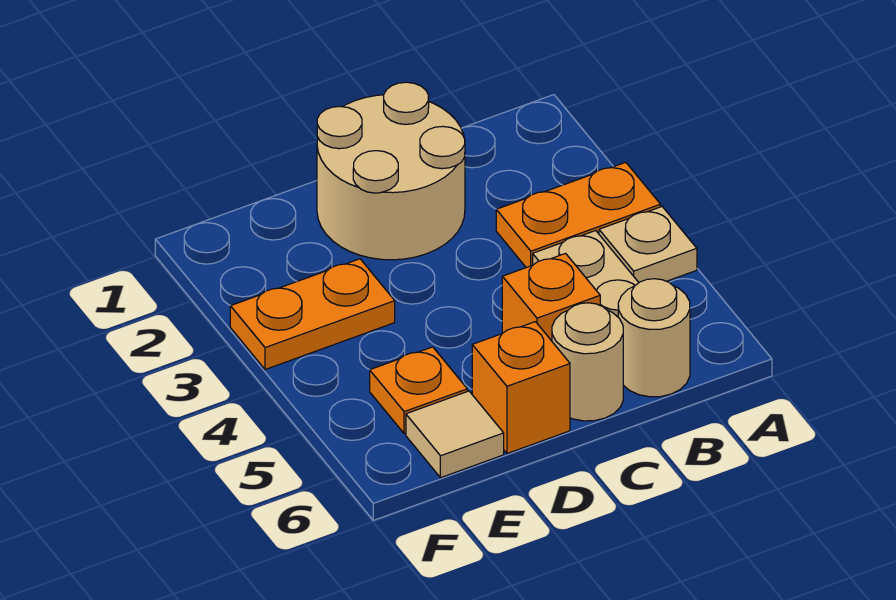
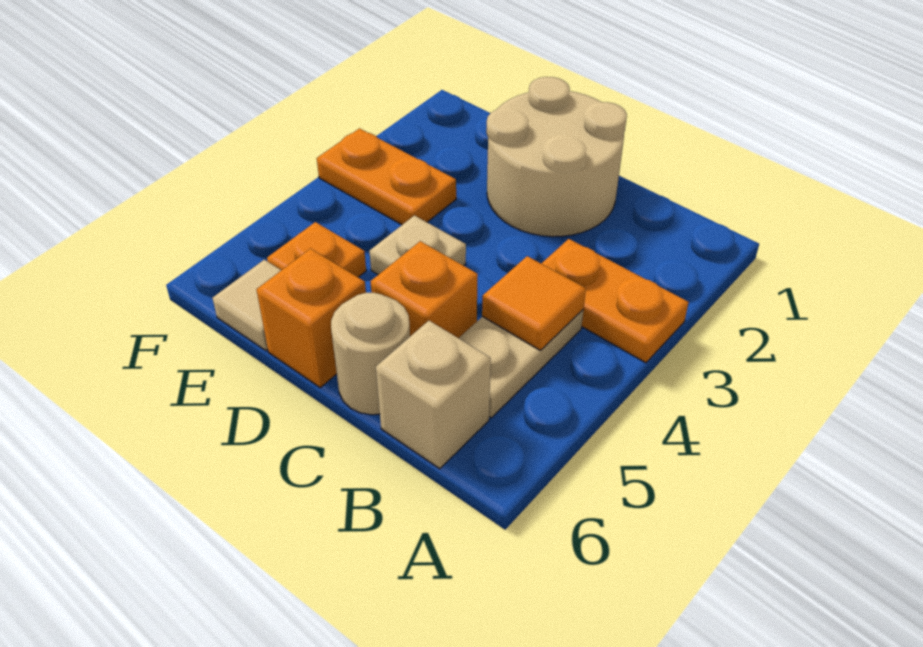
tan 1x1 plate [599,207,697,282] -> tan 1x1 plate moved to [369,215,466,275]
none -> orange 1x1 tile [482,256,586,350]
tan 1x1 round brick [618,279,690,397] -> tan 1x1 brick [376,321,491,469]

